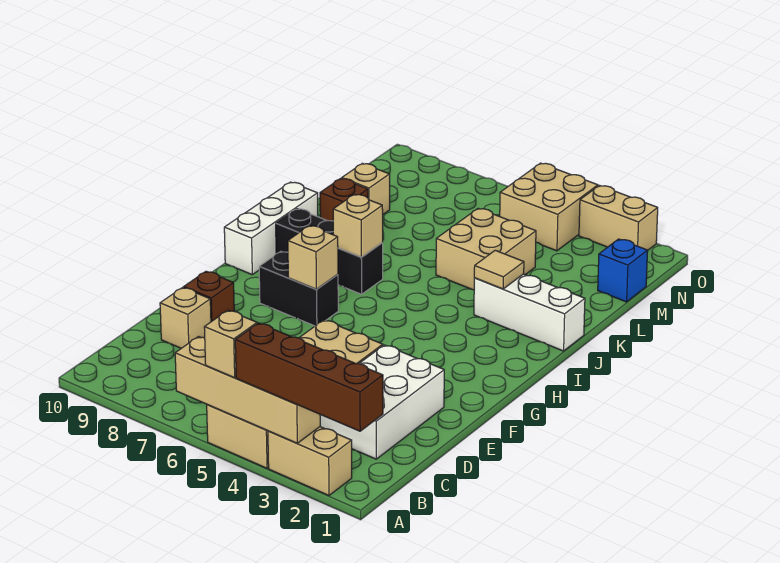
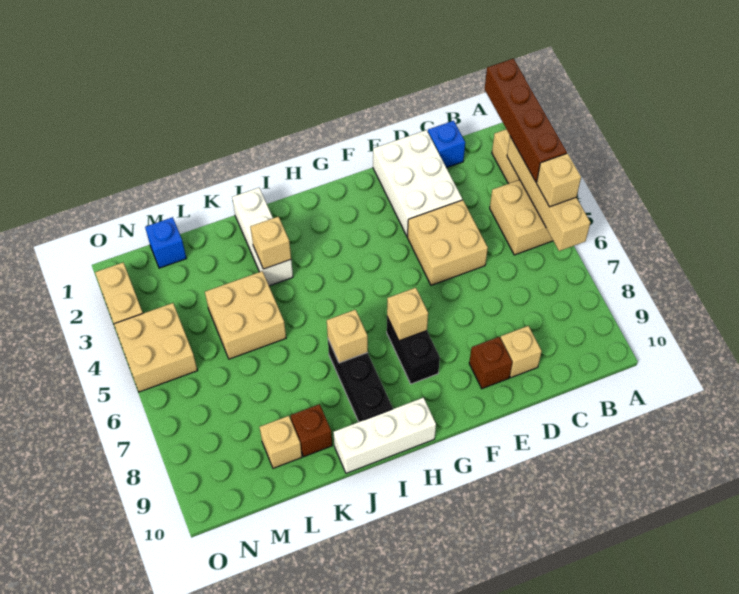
none -> blue 1x1 brick [428,121,465,168]
white 2x3 brick [320,345,444,459] -> white 2x3 brick turned to [373,130,462,237]
tan 1x1 tile [474,250,524,289] -> tan 1x1 brick [250,216,291,269]

